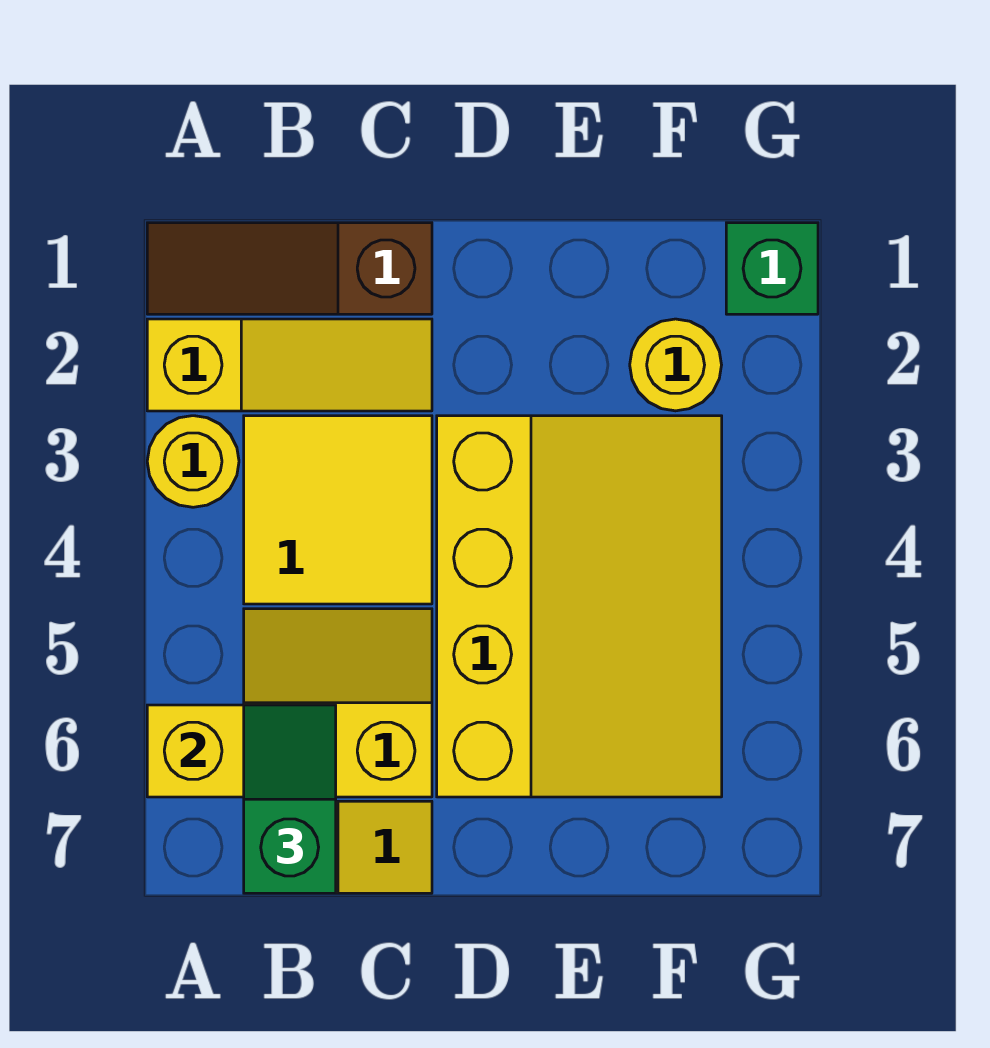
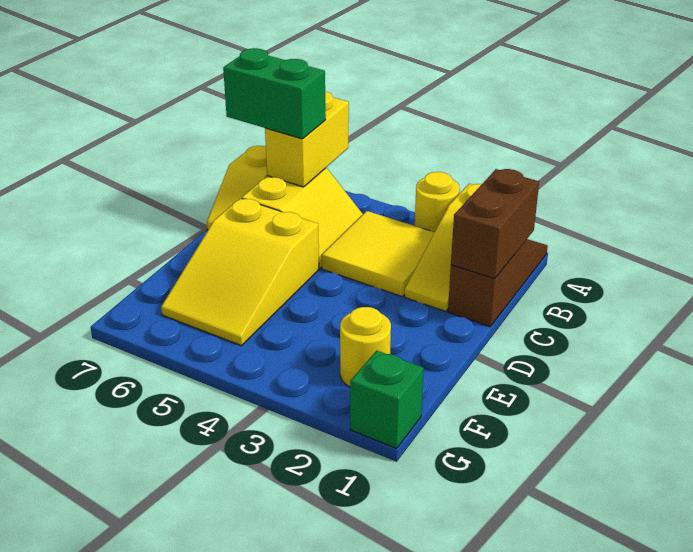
none -> brown 1x2 brick [451,169,539,279]
green 1x2 slope [244,705,336,893] -> green 1x2 brick [223,48,326,139]
yellow 3x4 slope [437,416,722,797] -> yellow 2x3 slope [161,198,319,346]

